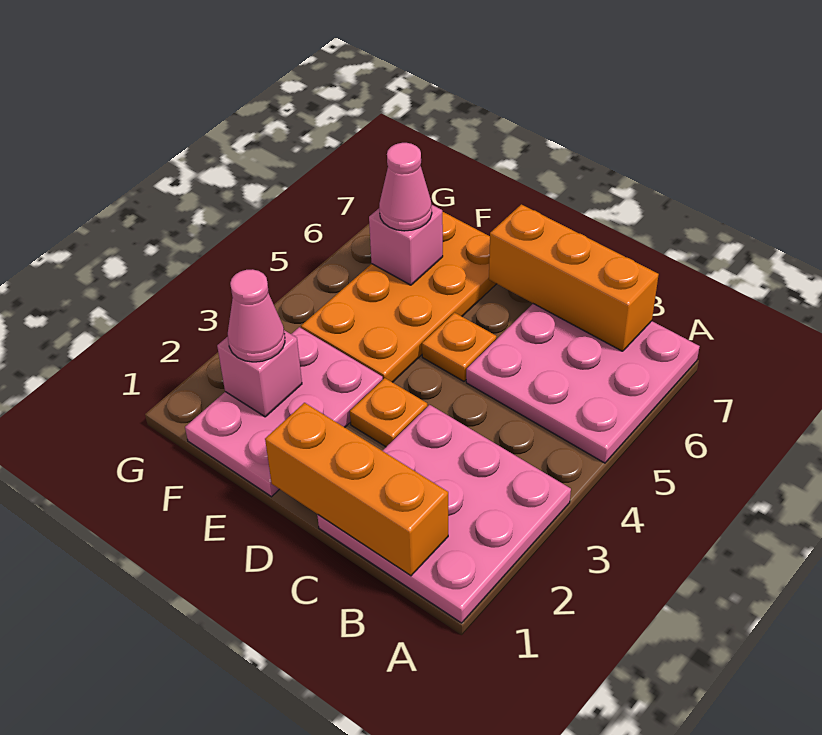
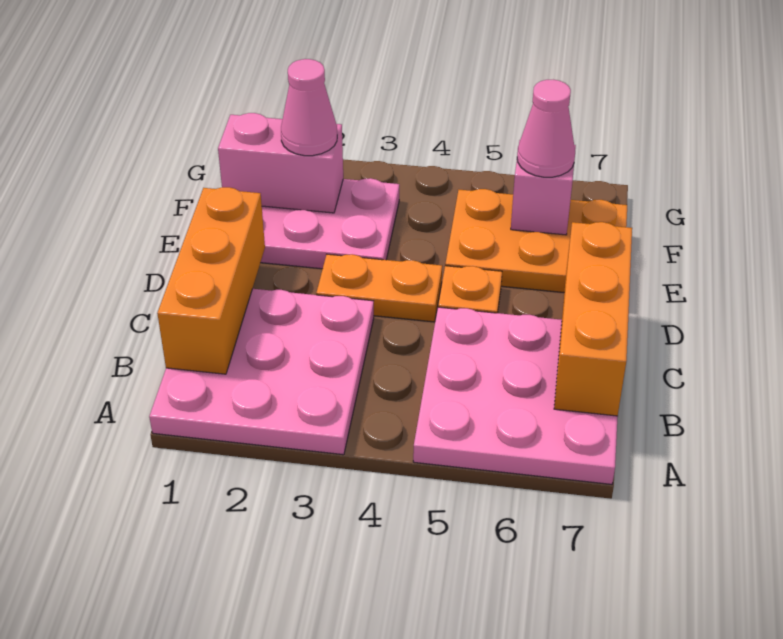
orange 1x1 plate [350,378,428,447] -> orange 1x2 plate [316,254,442,322]
orange 2x4 plate [301,212,496,382] -> orange 2x3 plate [445,189,627,292]
pink 1x1 brick [217,330,302,417] -> pink 1x2 brick [218,113,343,213]

